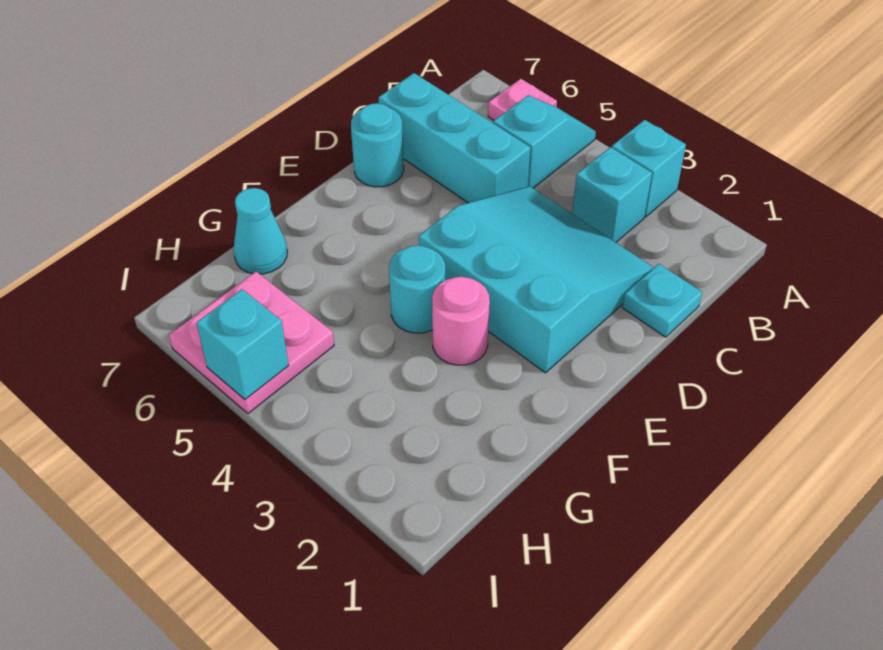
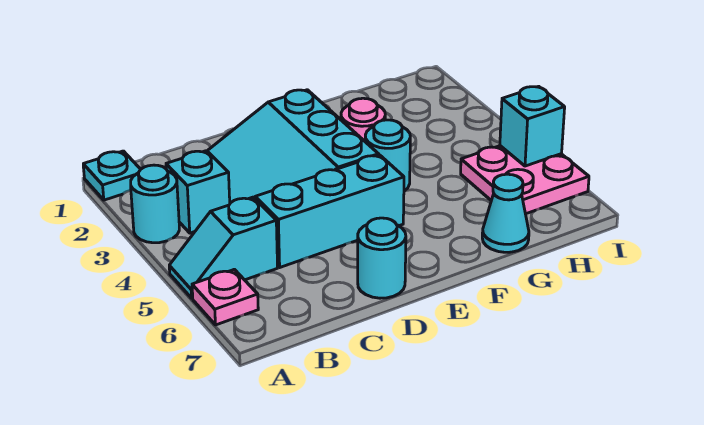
cyan 1x1 brick [612,120,686,217] -> cyan 1x1 round brick [131,165,179,243]
cyan 1x1 plate [622,264,702,337] -> cyan 1x1 plate moved to [83,151,141,200]
cyan 1x3 brick [379,73,530,203] -> cyan 1x3 brick turned to [255,155,404,267]

